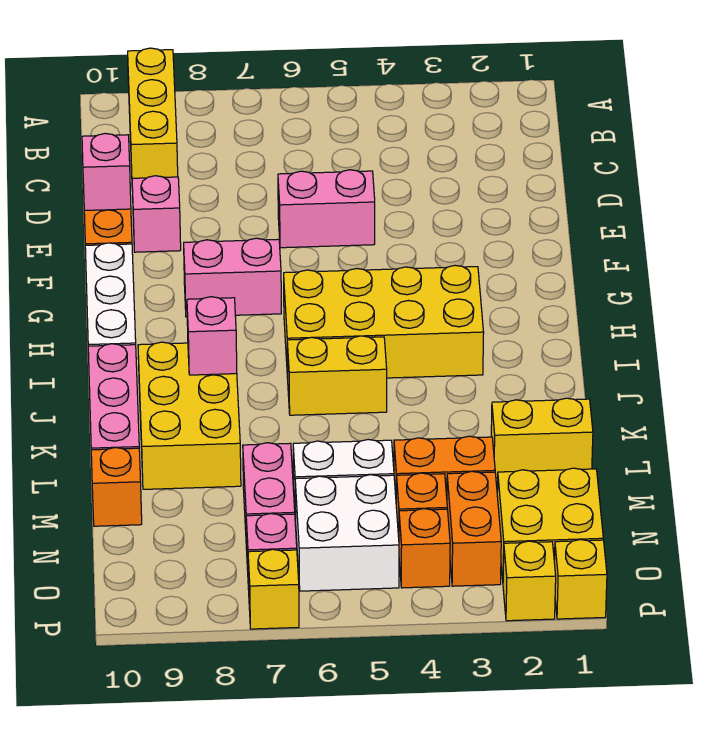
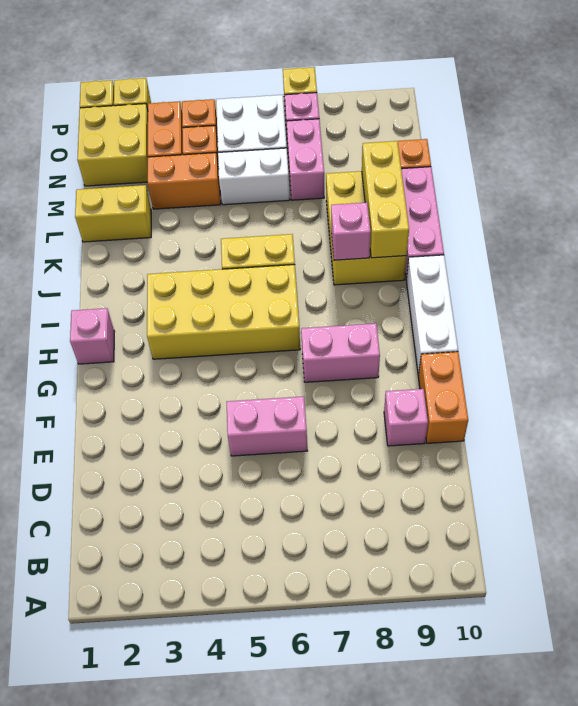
yellow 1x3 brick [128,48,178,178] -> yellow 1x3 brick moved to [362,141,409,258]
pink 1x1 brick [82,133,131,210] -> pink 1x1 brick moved to [70,308,115,364]

